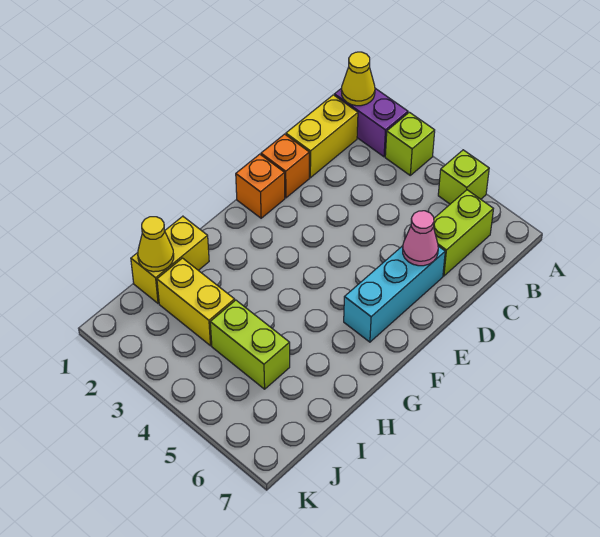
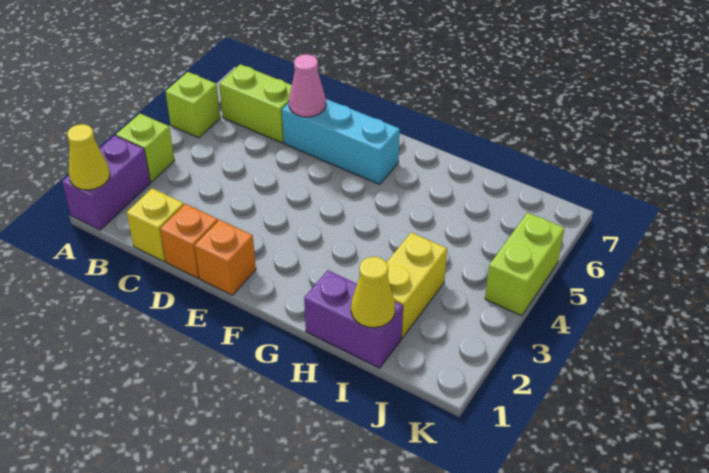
yellow 1x2 brick [286,95,358,178] -> yellow 1x1 brick [127,188,184,262]
yellow 1x2 brick [131,216,209,303] -> purple 1x2 brick [304,270,403,368]
lime 1x2 brick [210,300,290,389] -> lime 1x2 brick moved to [485,213,564,316]

